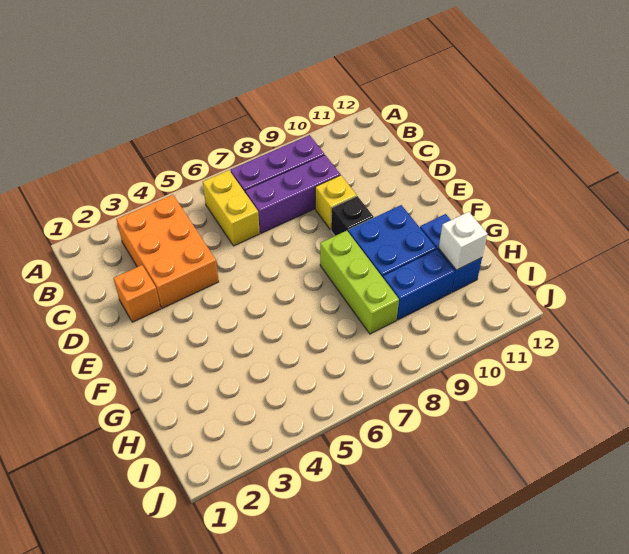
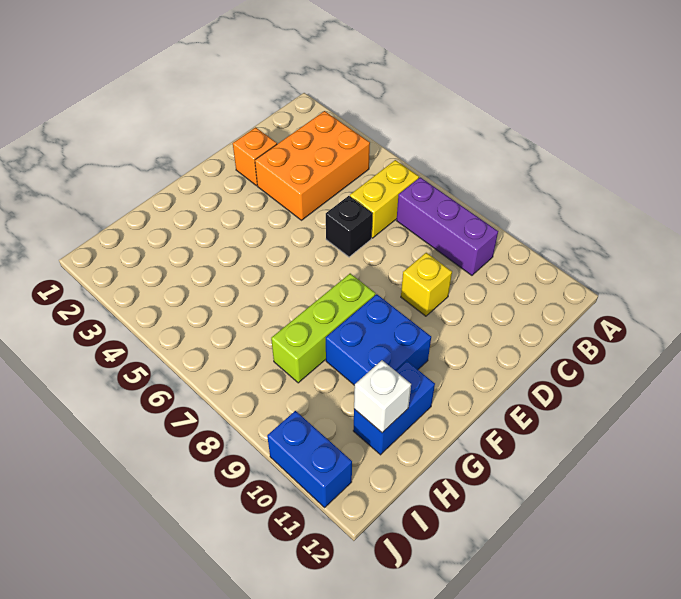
purple 1x3 brick [245,155,340,233] -> none
black 1x1 brick [331,196,373,236] -> black 1x1 brick moved to [326,196,373,257]
blue 1x2 brick [383,249,455,320] -> blue 1x2 brick moved to [267,411,352,507]

